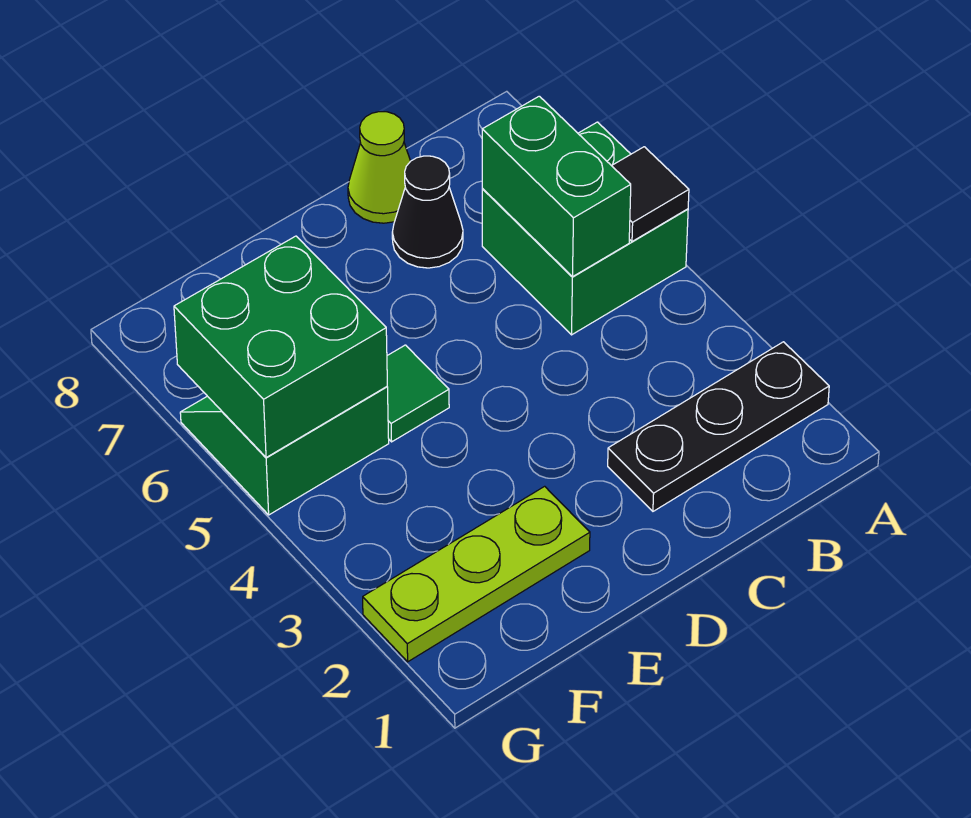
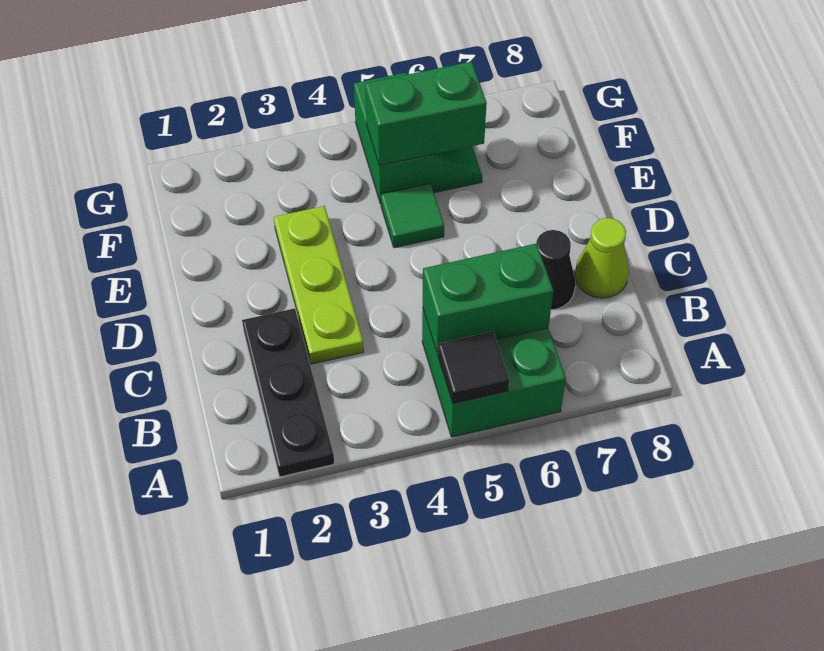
lime 1x3 plate [363,486,590,662] -> lime 1x3 plate moved to [274,206,364,364]
green 2x2 brick [174,236,387,458] -> green 1x2 brick [365,62,487,166]

